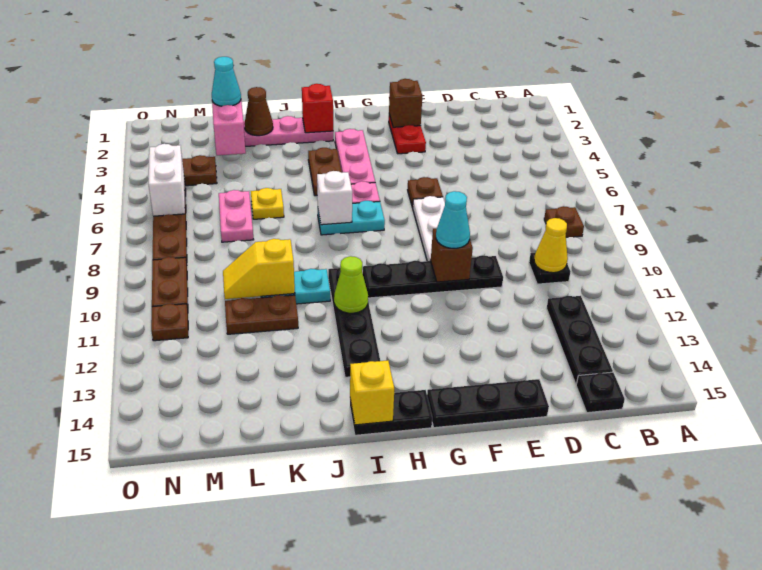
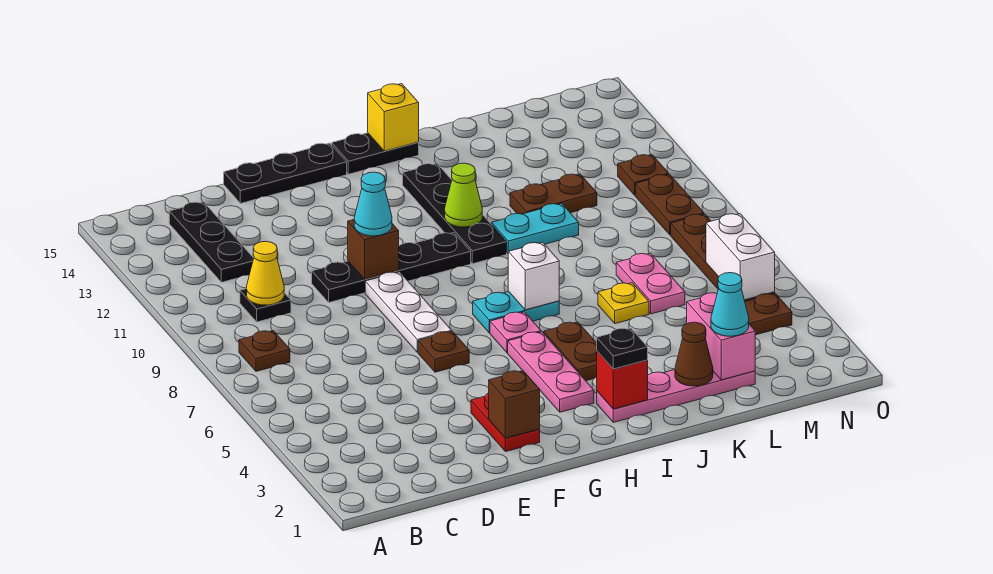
black 1x1 plate [576,372,625,413] -> black 1x1 plate moved to [597,328,648,369]
yellow 1x2 slope [223,239,295,299] -> none

